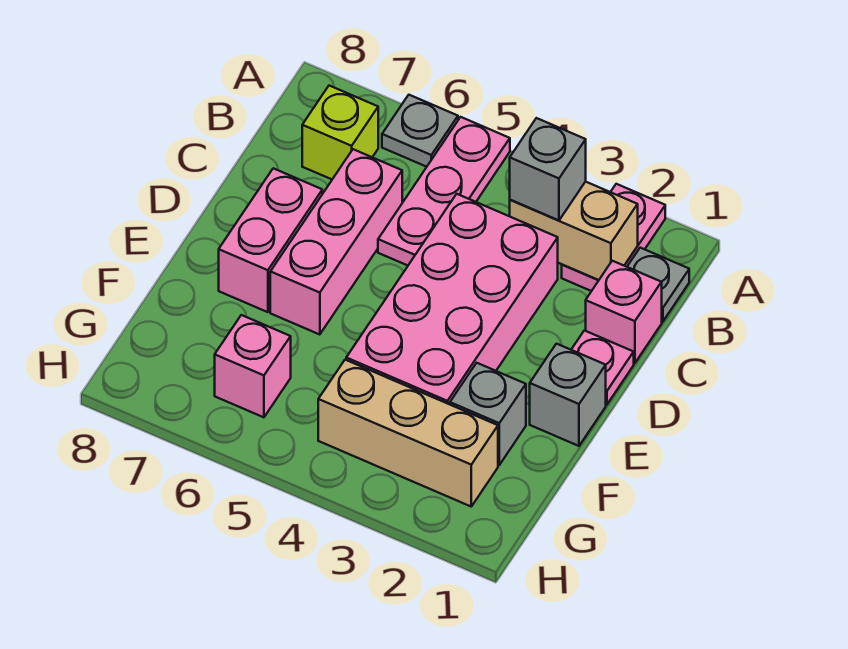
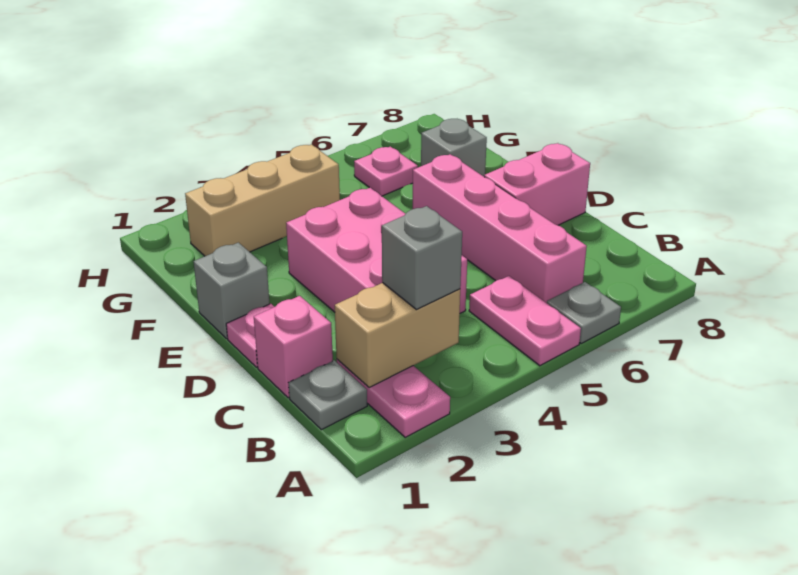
pink 1x3 plate [378,117,510,266] -> pink 1x2 plate [469,276,581,366]
lime 1x1 brick [302,86,378,179] -> none
pink 2x4 brick [346,194,558,404] -> pink 2x3 brick [286,188,467,313]
pink 1x3 brick [270,149,402,335] -> pink 1x4 brick [413,154,587,303]
pink 1x2 brick [219,168,322,312] -> pink 1x2 brick turned to [484,143,590,225]
grey 1x1 brick [450,363,526,465] -> grey 1x1 brick moved to [421,119,487,176]
pink 1x1 brick [215,315,291,417] -> pink 1x1 plate [354,147,418,196]

